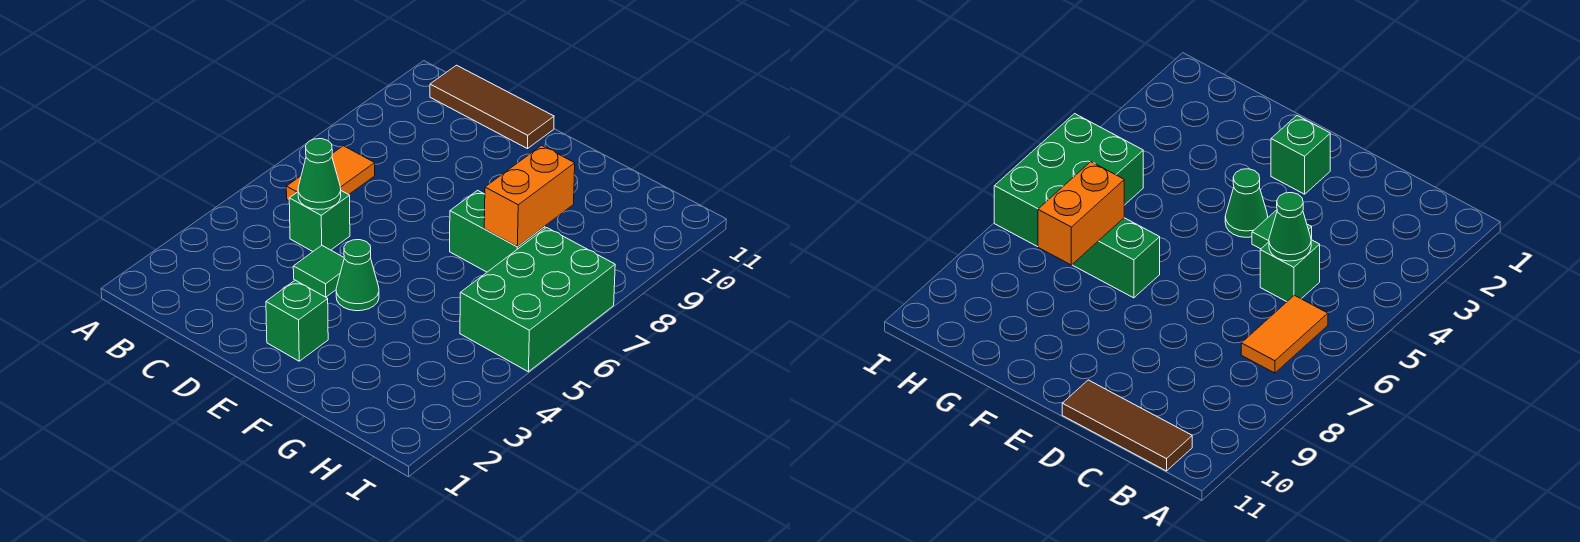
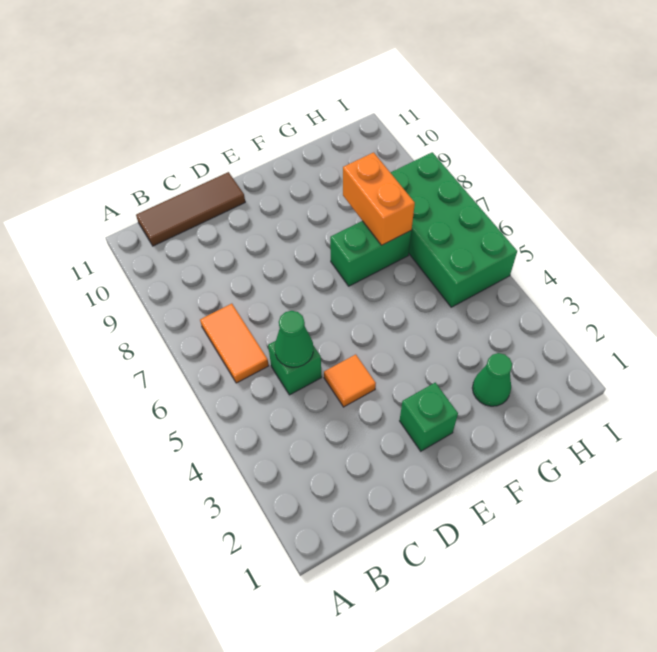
green 1x1 tile [293,246,344,297] -> orange 1x1 tile [324,354,376,407]
green 1x1 cone [336,240,379,311] -> green 1x1 cone moved to [472,353,512,406]
green 2x3 brick [460,228,615,372] -> green 2x4 brick [390,152,517,307]

